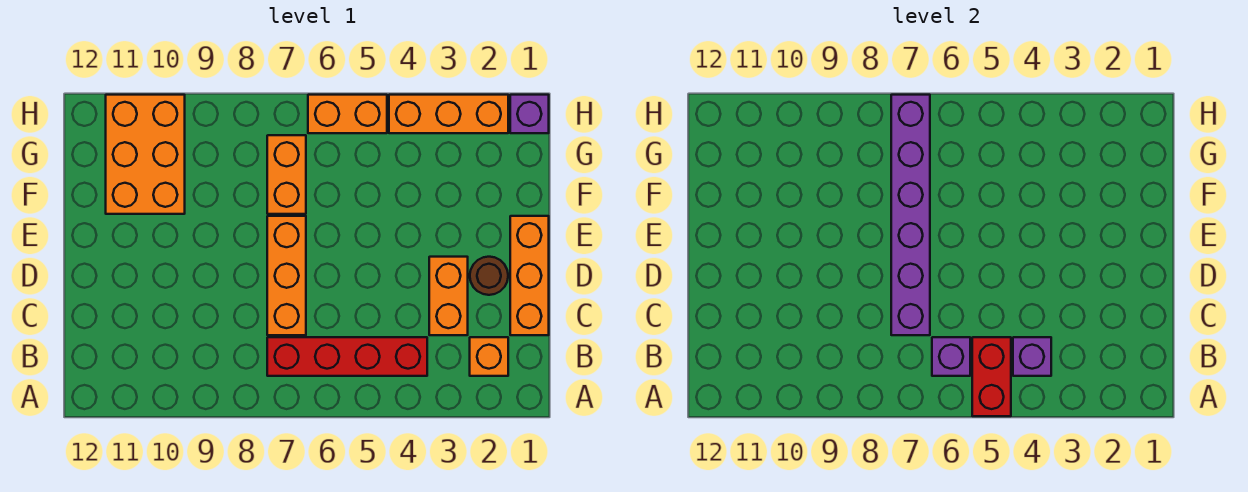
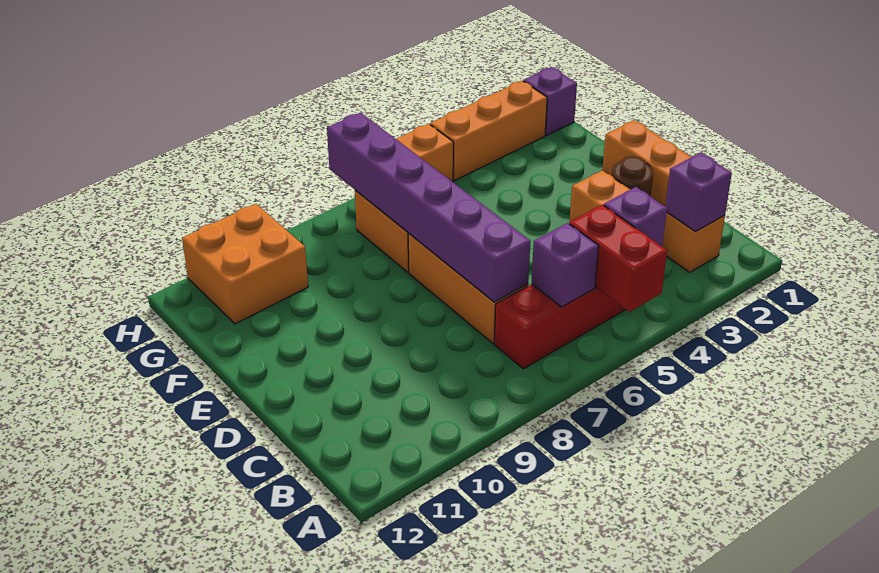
none -> purple 1x1 brick [665,153,732,231]
orange 2x3 brick [106,95,185,214] -> orange 2x2 brick [182,204,308,324]

